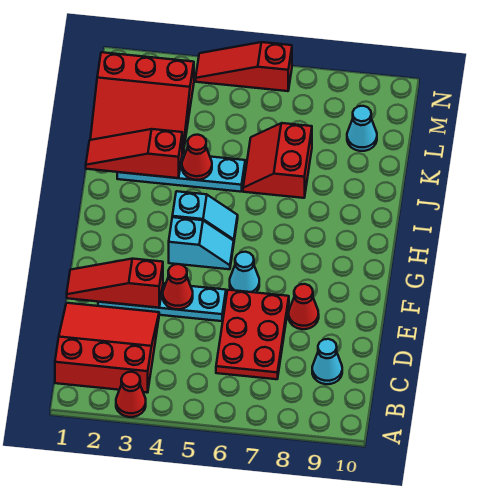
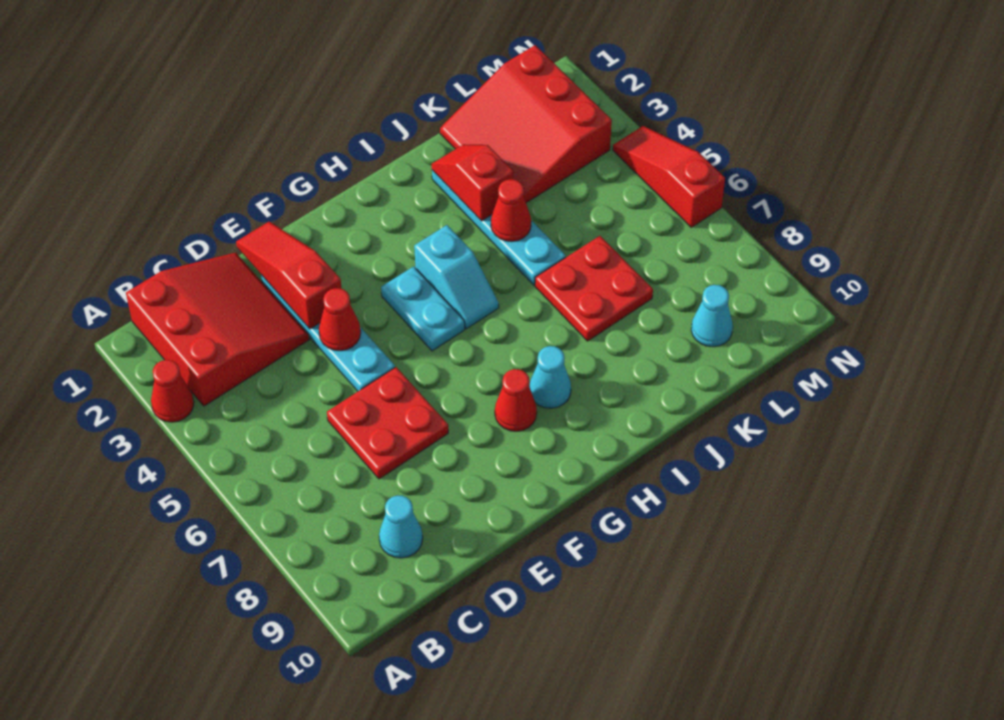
red 2x3 plate [216,290,289,379] -> red 2x2 plate [327,367,448,479]
red 1x1 cone [289,284,319,329] -> red 1x1 cone moved to [495,369,537,431]
cyan 1x1 cone [230,252,259,293] -> cyan 1x1 cone moved to [529,346,571,408]
cyan 1x2 slope [169,217,234,269] -> cyan 1x2 plate [381,266,465,351]
red 1x3 slope [86,129,183,178] -> red 1x2 slope [432,144,513,221]
red 2x2 slope [243,123,312,198] -> red 2x2 plate [535,236,653,341]

